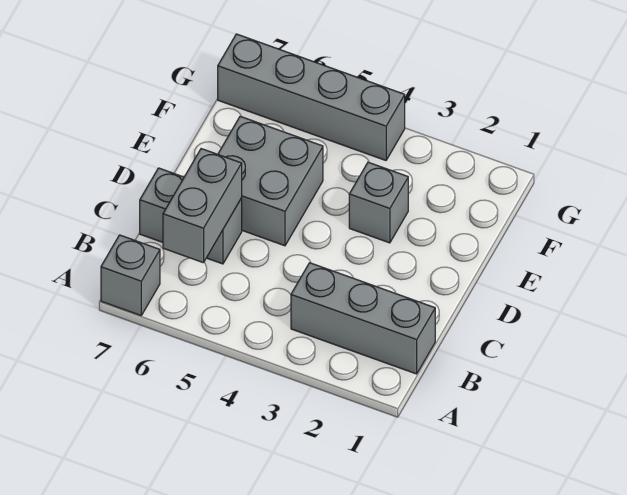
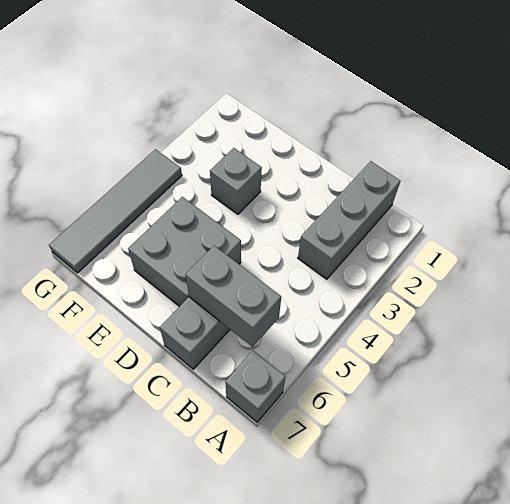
grey 1x4 brick [218,34,405,160] -> grey 1x4 tile [49,149,182,273]

